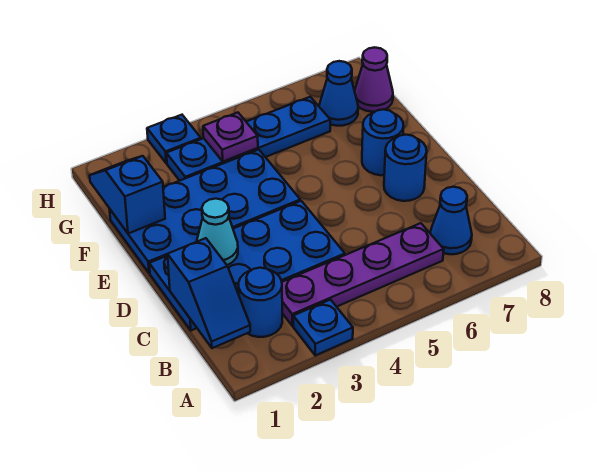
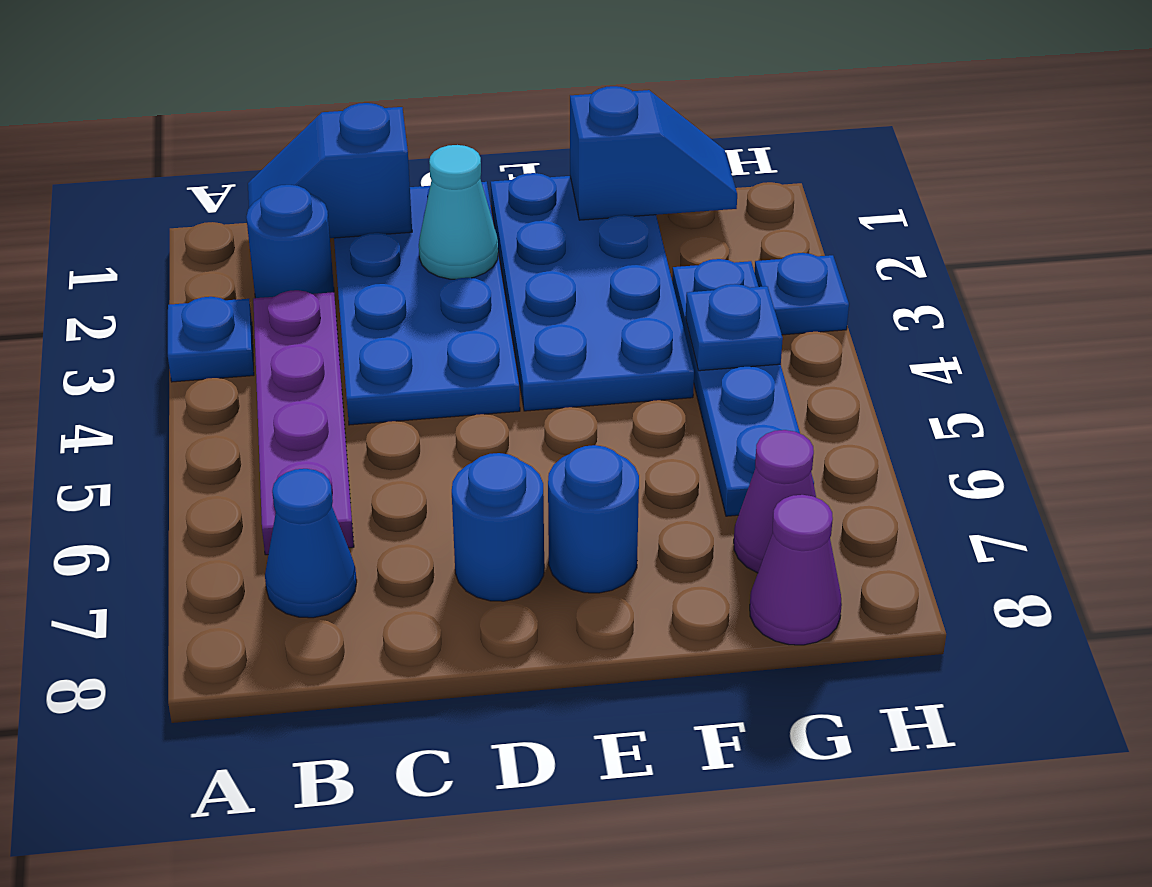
purple 1x1 plate [203,113,258,162] -> blue 1x1 plate [686,284,783,371]
blue 1x1 cone [319,61,358,126] -> purple 1x1 cone [734,430,816,573]

